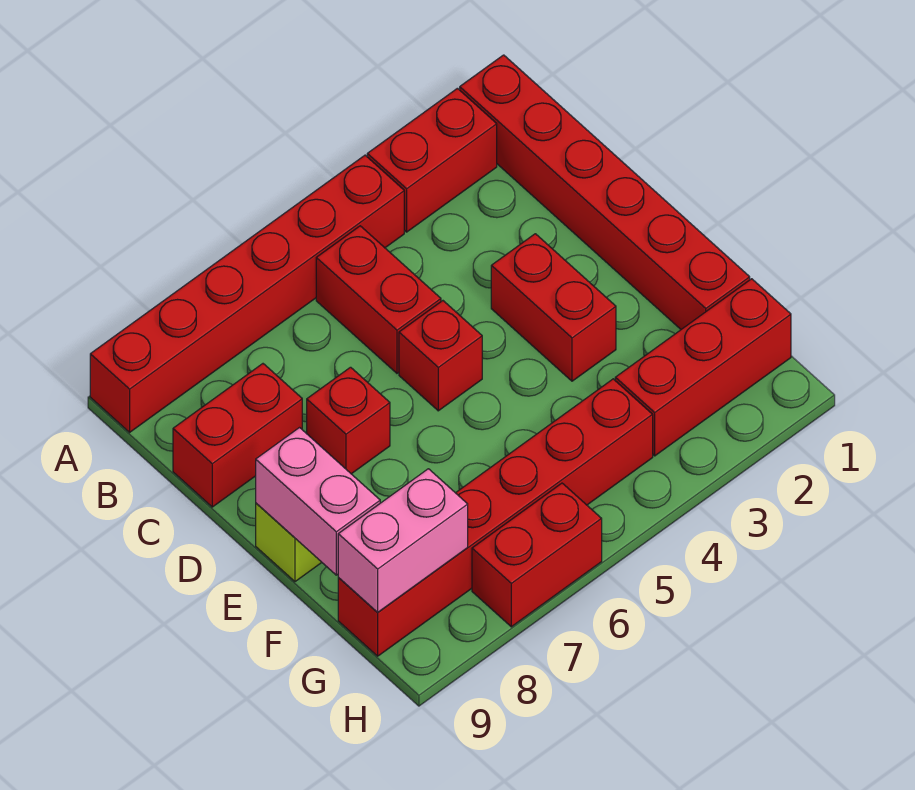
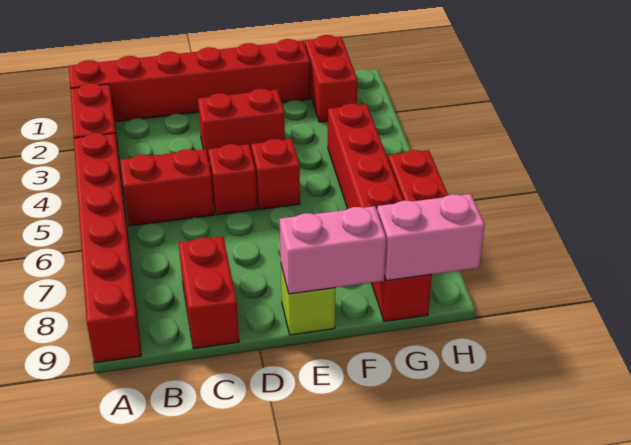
red 1x1 brick [307,367,390,474] -> red 1x1 brick moved to [251,139,300,209]
red 1x3 brick [615,279,791,456] -> red 1x2 brick [305,35,357,122]
pink 1x2 brick [338,469,468,613] -> pink 1x2 brick turned to [377,194,485,281]

